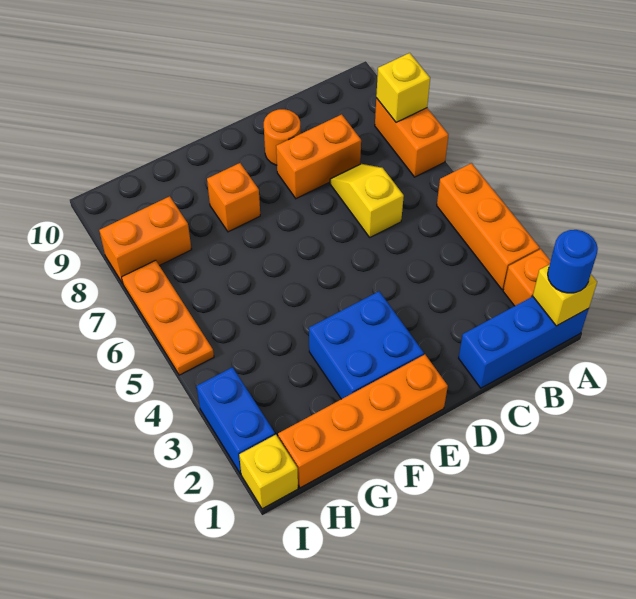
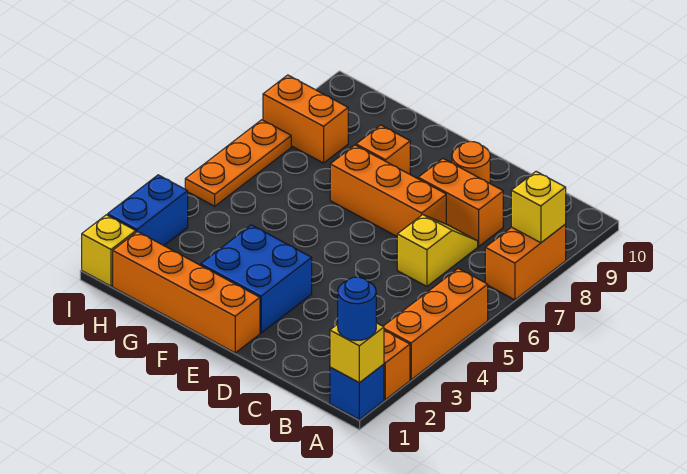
blue 1x3 brick [459,297,589,388] -> blue 1x1 brick [330,364,384,420]
none -> orange 1x3 brick [330,145,446,236]

